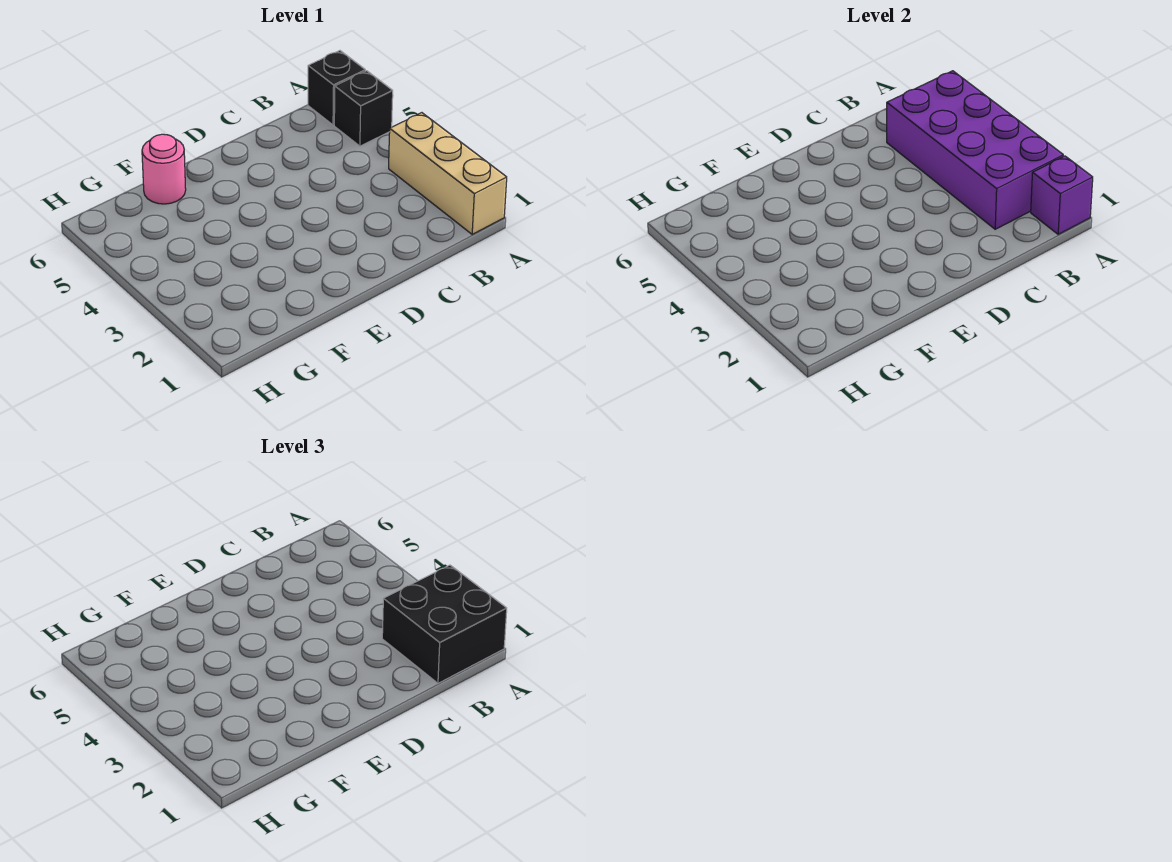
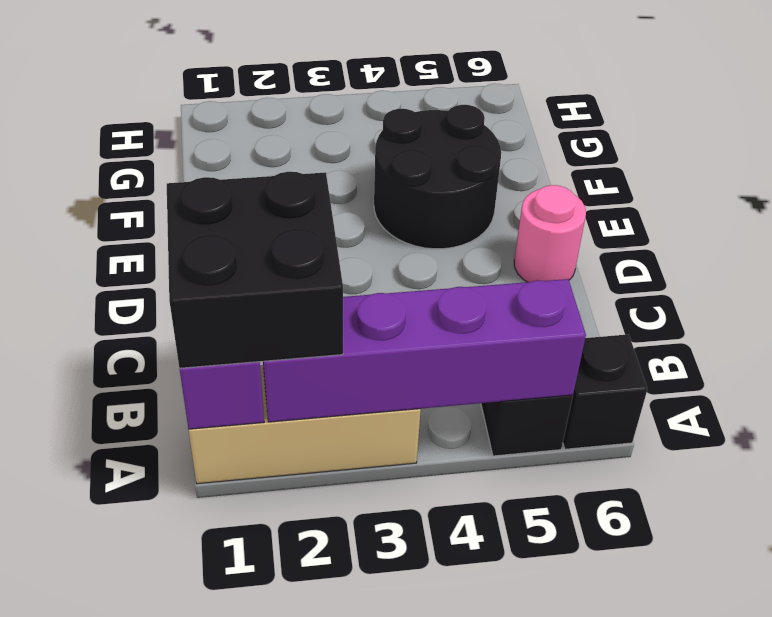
purple 2x4 brick [887,71,1063,229] -> purple 1x4 brick [263,279,586,422]
none -> black 2x2 round brick [374,105,501,249]
pink 1x1 round brick [142,134,186,204] -> pink 1x1 round brick moved to [514,185,586,282]

